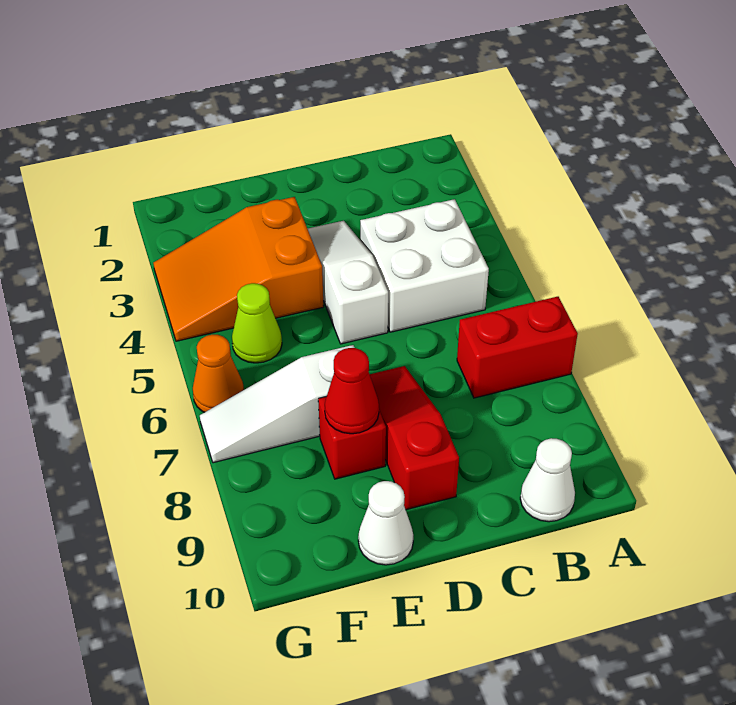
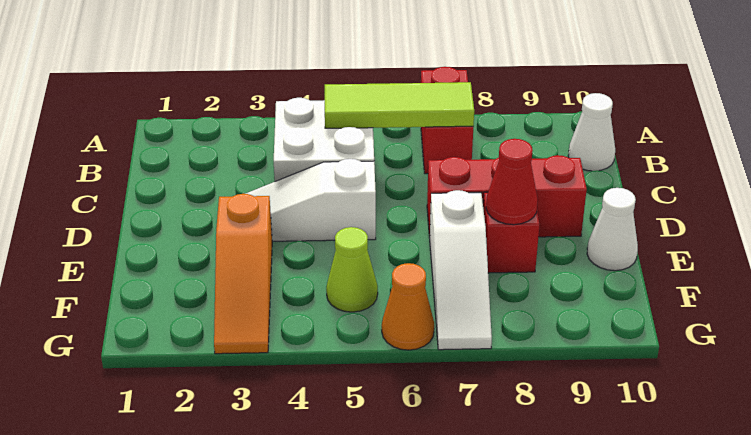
none -> lime 1x3 tile [325,82,474,128]
red 1x3 slope [370,366,459,510] -> red 1x3 brick [427,155,587,238]
orange 2x3 slope [153,197,324,341] -> orange 1x3 slope [214,194,272,354]

